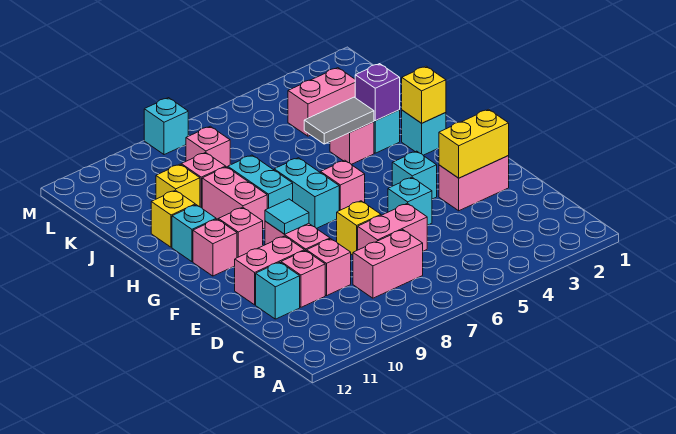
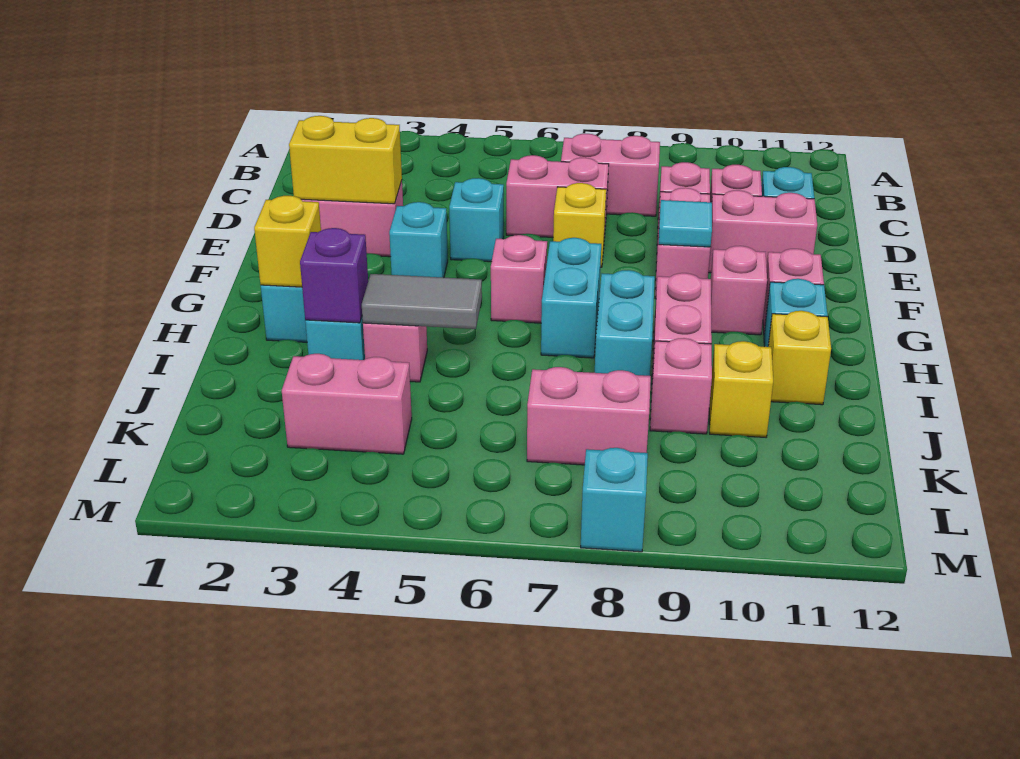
pink 1x1 brick [186,126,230,167] -> pink 1x2 brick [527,367,651,465]

